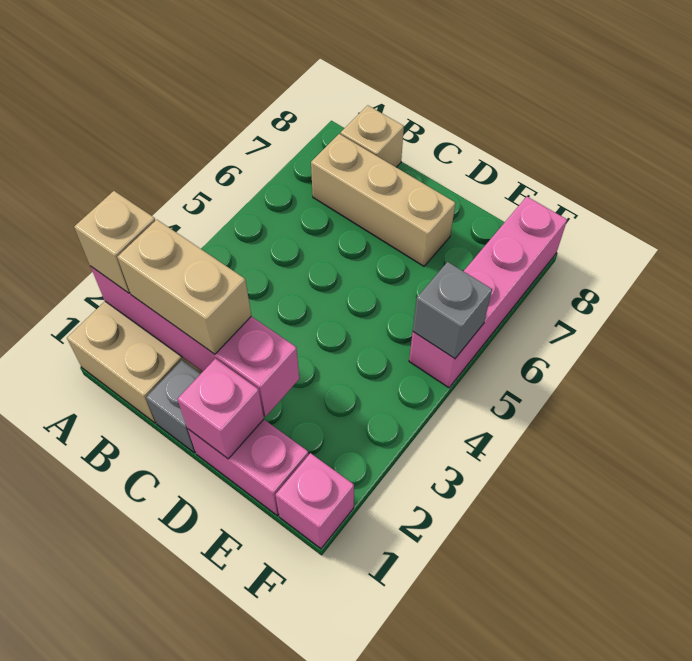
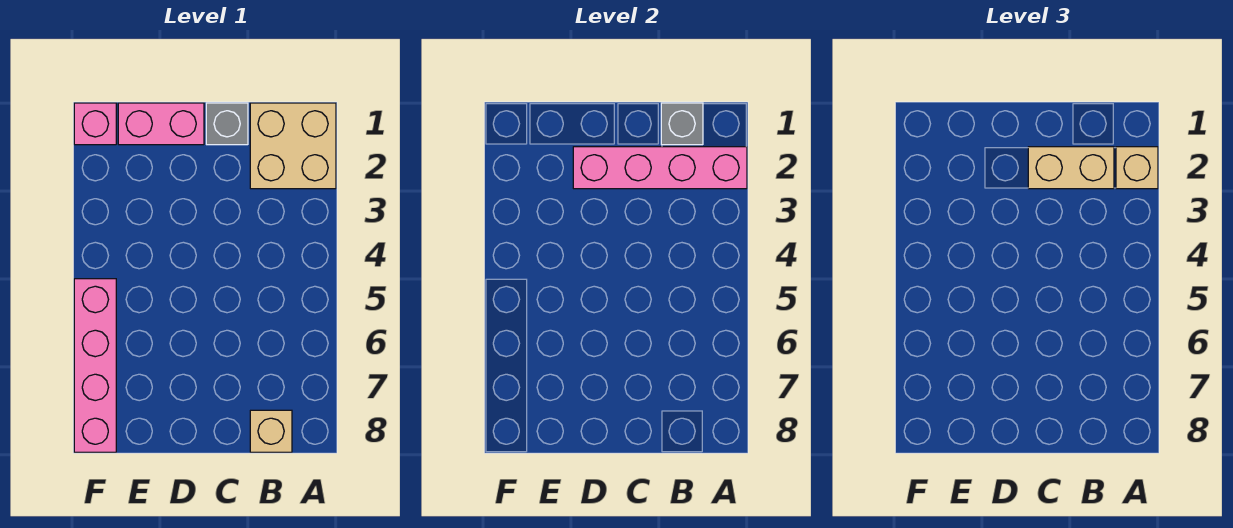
tan 1x3 brick [311,134,455,266] -> none
pink 1x1 brick [177,359,264,459] -> none
grey 1x1 brick [413,262,492,359] -> grey 1x1 brick moved to [661,103,703,145]

